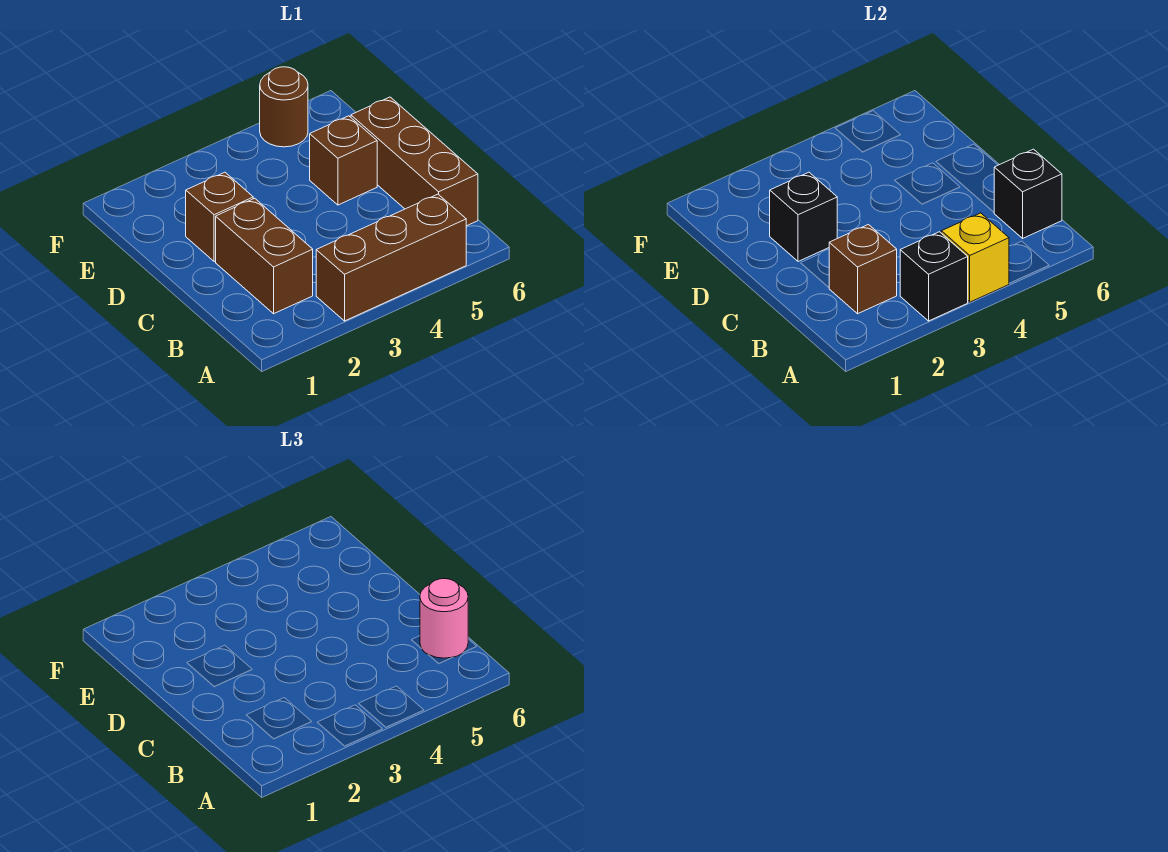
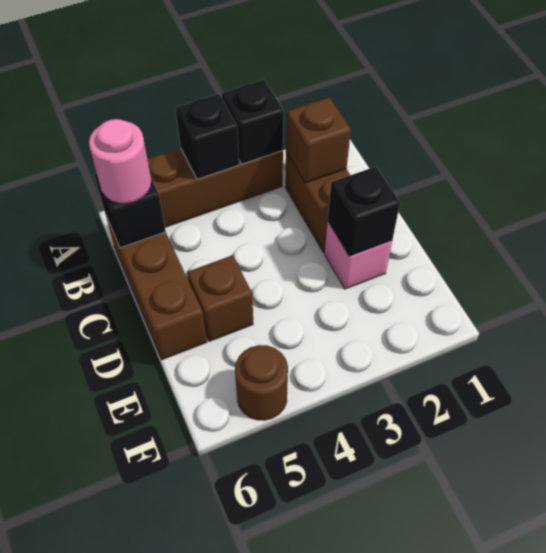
yellow 1x1 brick [941,213,1009,302] -> black 1x1 brick [175,94,239,179]
brown 1x1 brick [186,172,253,261] -> pink 1x1 brick [325,222,392,289]

